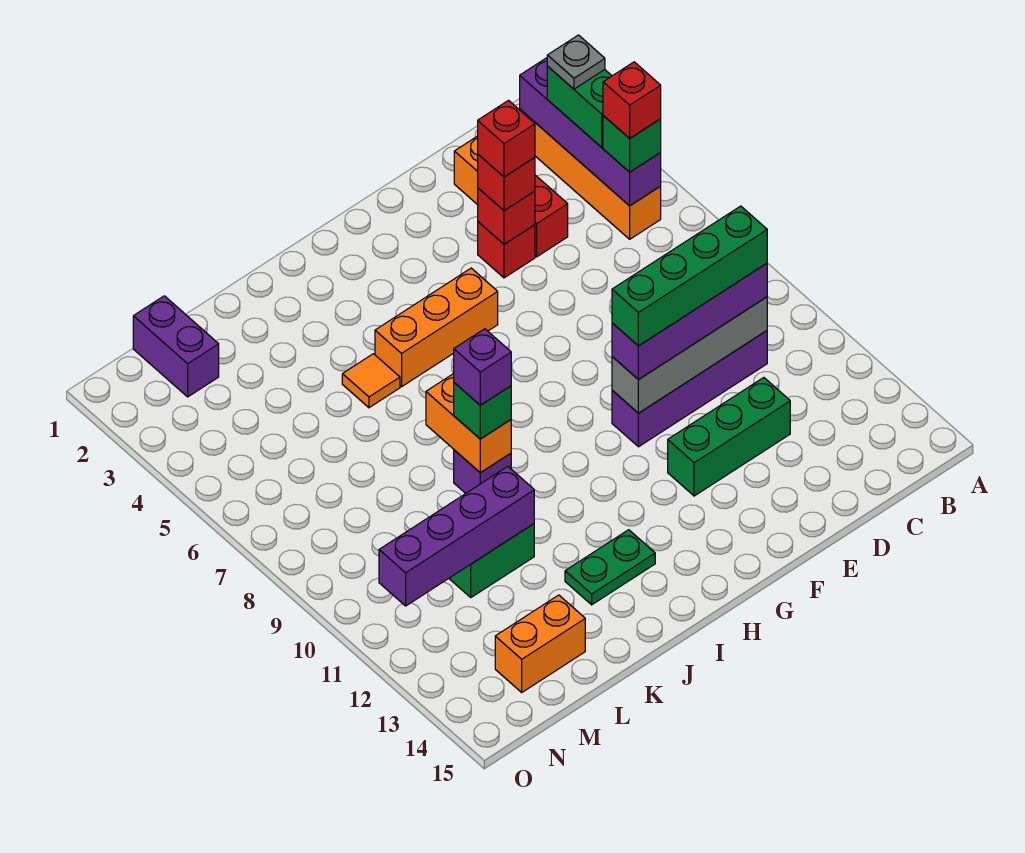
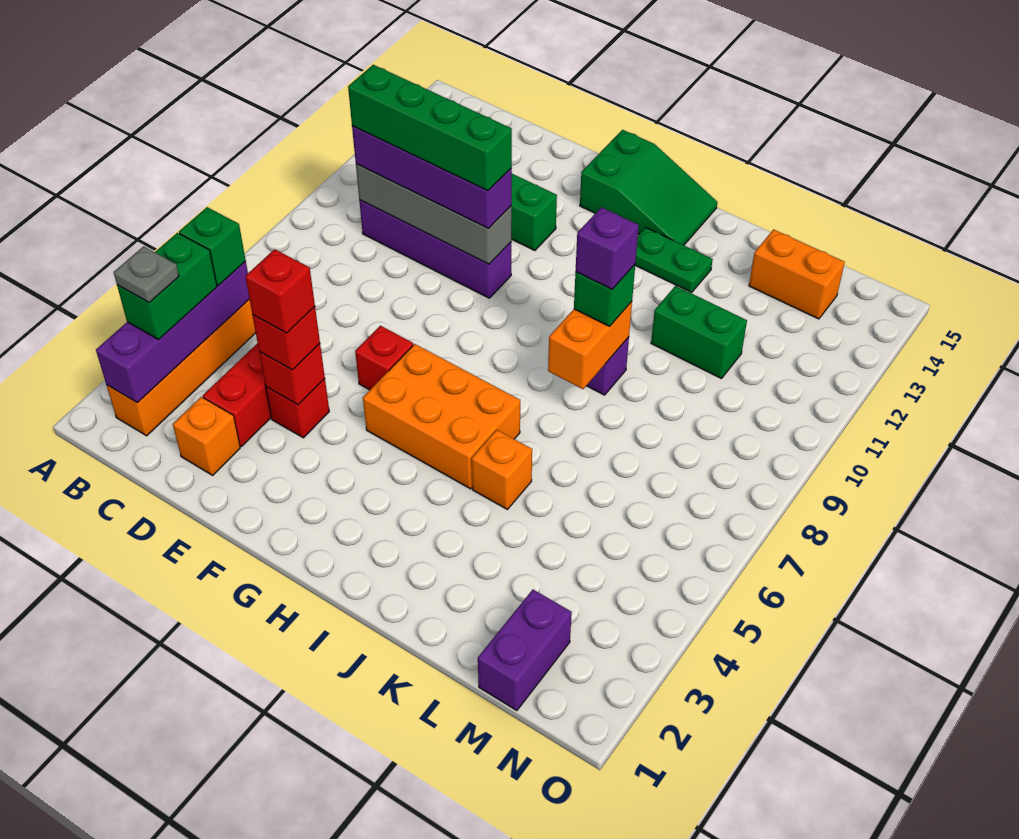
red 1x1 brick [603,62,661,138] -> red 1x1 brick moved to [355,326,413,390]
orange 1x3 brick [375,268,498,387] -> orange 2x3 brick [363,344,520,489]
none -> green 2x3 slope [580,130,717,245]
orange 1x1 tile [342,354,400,408] -> orange 1x1 brick [472,430,532,510]
purple 1x4 brick [379,467,534,606] -> none

